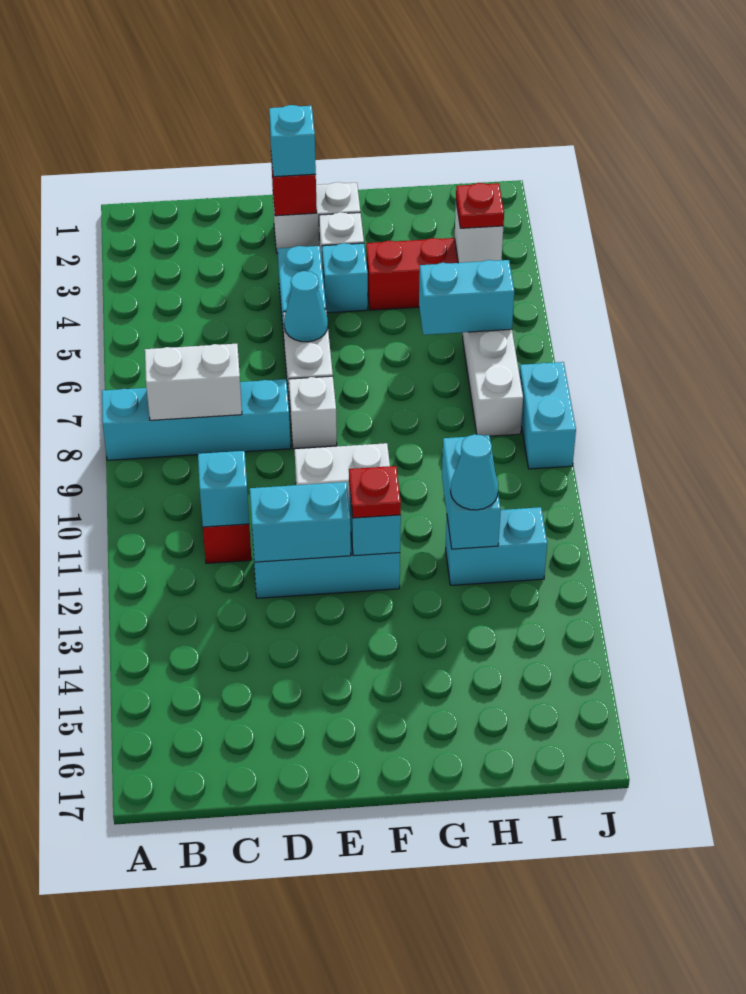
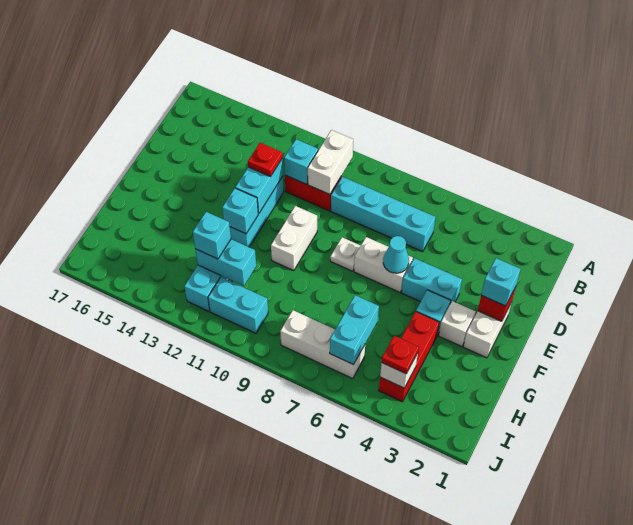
cyan 1x4 brick [102,379,291,460] -> cyan 1x4 brick turned to [331,177,435,252]
white 1x2 brick [145,344,242,420] -> white 1x2 brick moved to [308,130,353,194]
white 1x1 brick [289,376,337,449] -> white 1x1 plate [330,237,361,271]
red 1x1 plate [349,466,401,518] -> red 1x1 plate moved to [248,143,282,177]
cyan 1x1 cone [451,434,498,510] -> cyan 1x1 brick [193,212,231,259]
cyan 1x2 brick [519,362,576,469] -> cyan 1x2 brick moved to [208,277,268,333]

